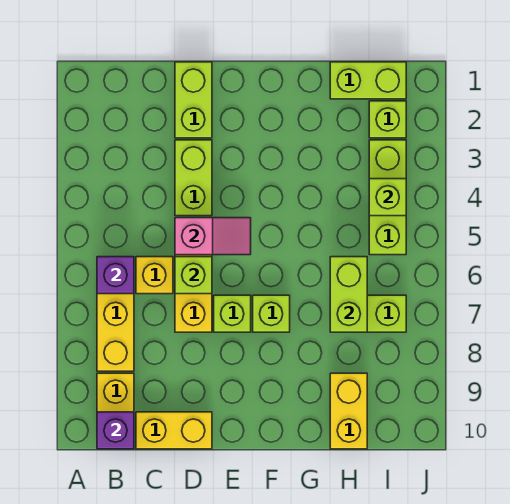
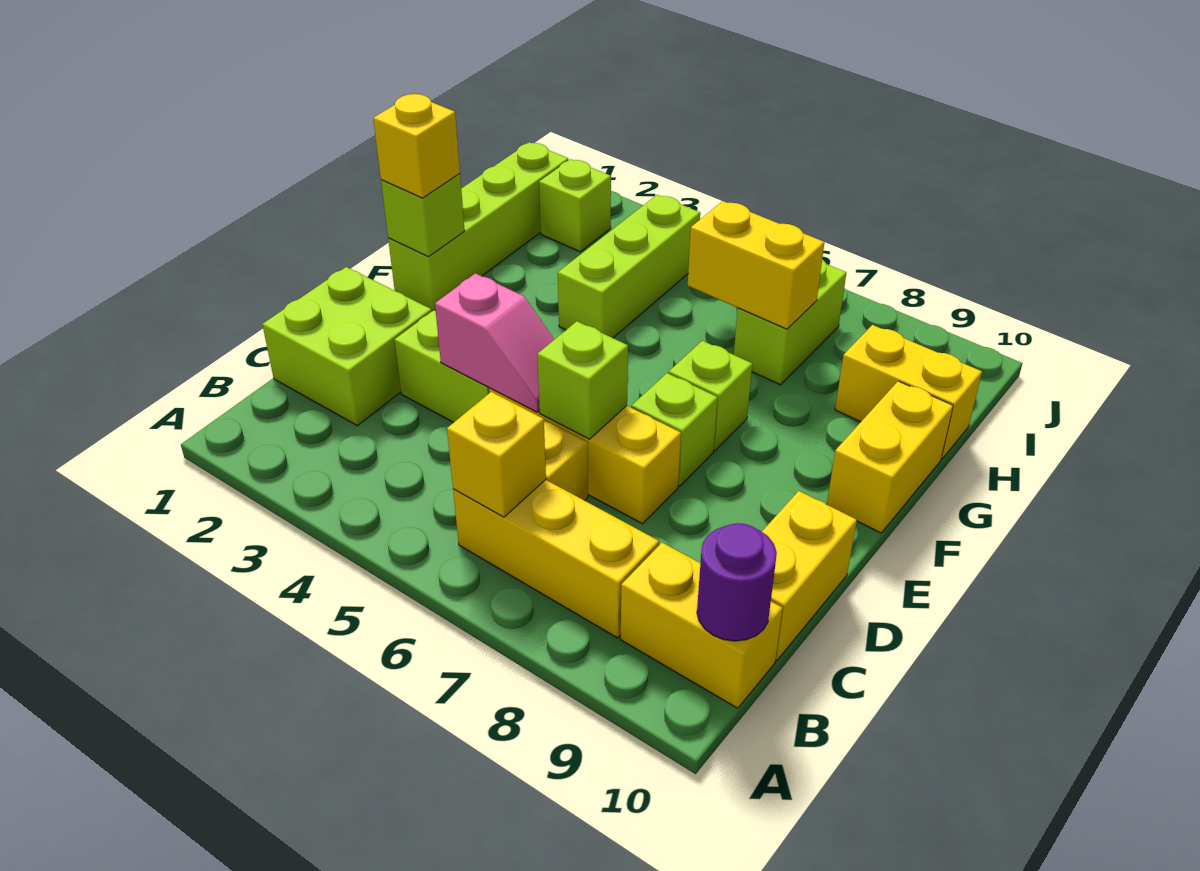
purple 1x1 brick [97,257,134,294] -> yellow 1x1 brick [447,392,546,517]
purple 1x1 brick [97,412,134,449] -> purple 1x1 round brick [697,523,777,641]
lime 1x2 brick [175,62,212,138] -> lime 2x2 brick [262,267,432,426]
pink 1x2 slope [175,218,251,255] -> pink 1x2 slope turned to [435,273,554,412]
none -> yellow 1x1 brick [373,94,460,198]
none -> yellow 1x2 brick [827,381,953,533]
lime 1x2 brick [330,62,406,99] -> lime 1x4 brick [388,142,568,311]
lime 1x2 brick [330,257,367,332] -> yellow 1x2 brick [688,201,824,329]
lime 1x3 brick [369,140,406,255] -> lime 1x3 brick turned to [558,195,700,338]
lime 1x1 brick [369,179,406,216] -> lime 1x1 brick moved to [381,174,465,257]

